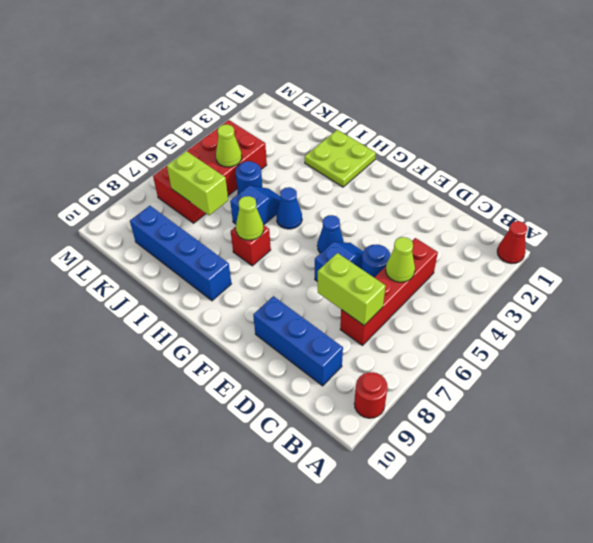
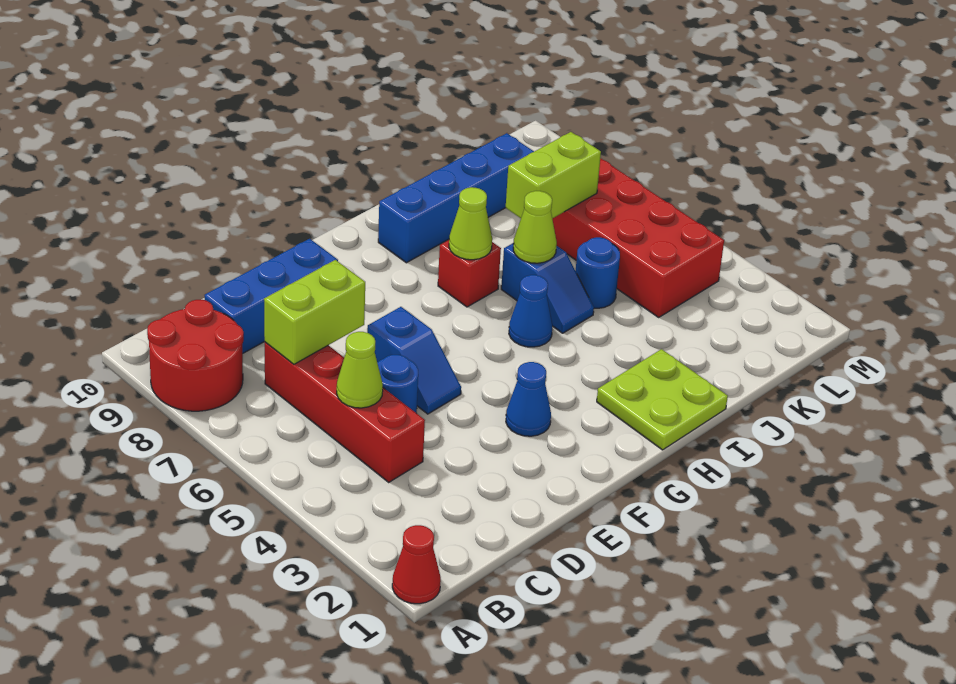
red 1x1 round brick [354,372,388,418] -> red 2x2 round brick [147,300,244,411]
blue 1x1 cone [317,215,344,253] -> blue 1x1 cone moved to [506,362,551,436]
lime 1x1 cone [216,125,242,167] -> lime 1x1 cone moved to [513,191,557,263]

